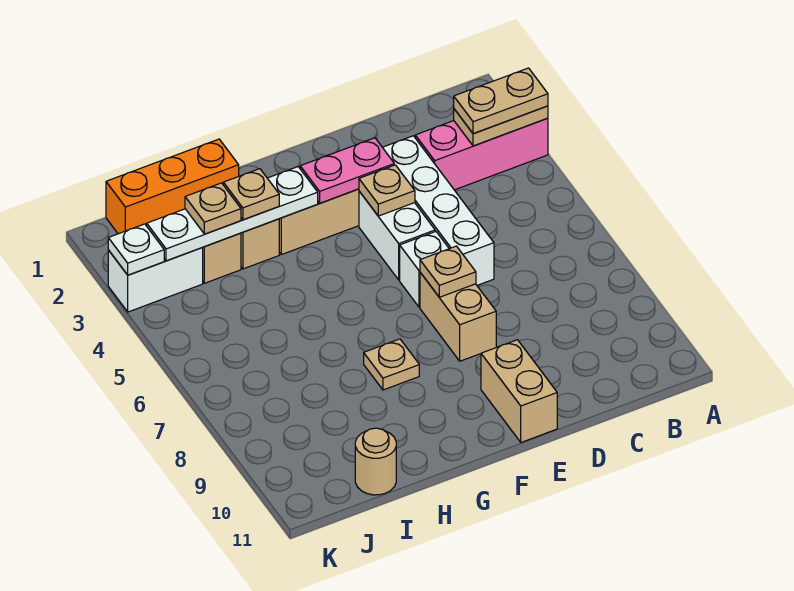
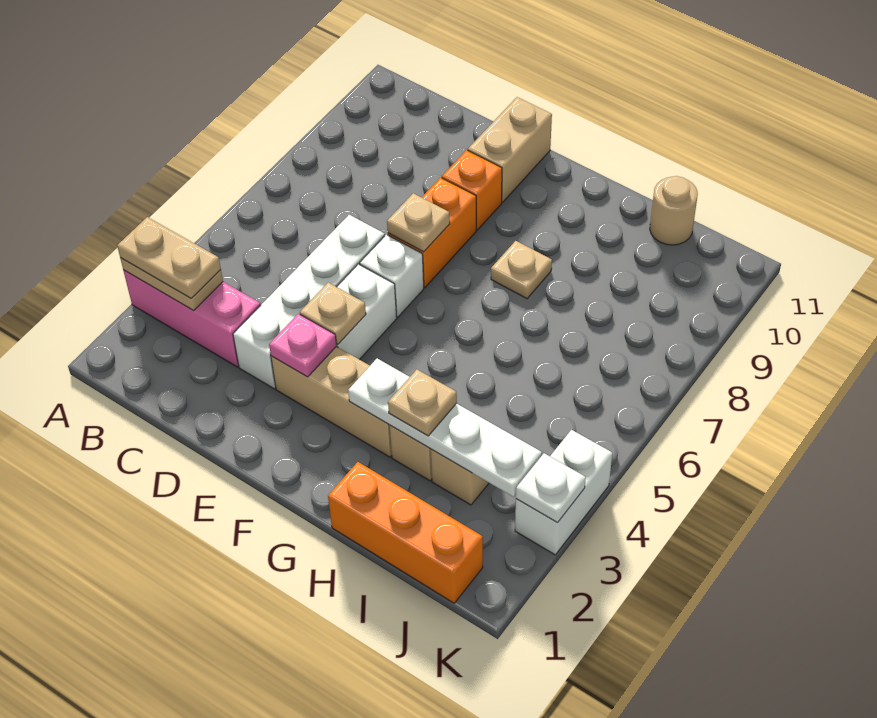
pink 1x2 plate [300,138,394,203] -> pink 1x1 plate [269,314,336,377]
tan 1x2 brick [420,272,496,361] -> orange 1x2 brick [388,178,476,287]
none -> orange 1x1 brick [442,150,502,230]
tan 1x1 plate [185,183,241,234] -> none
white 1x2 brick [108,248,203,312] -> white 1x2 brick turned to [515,430,612,555]

